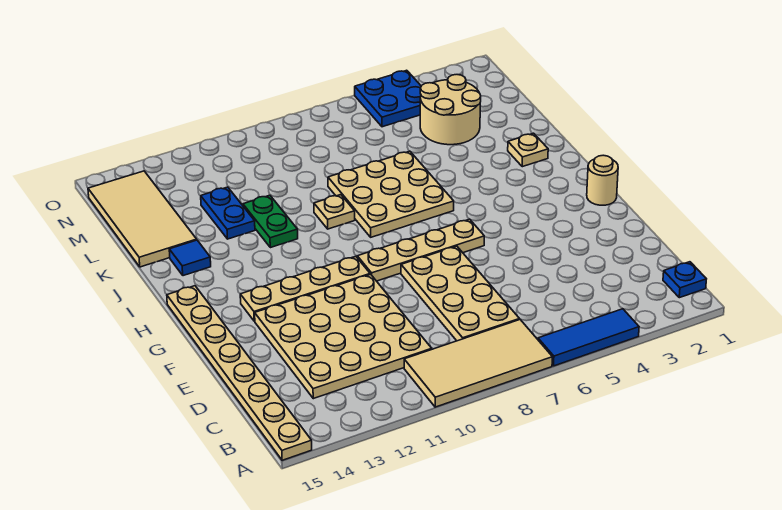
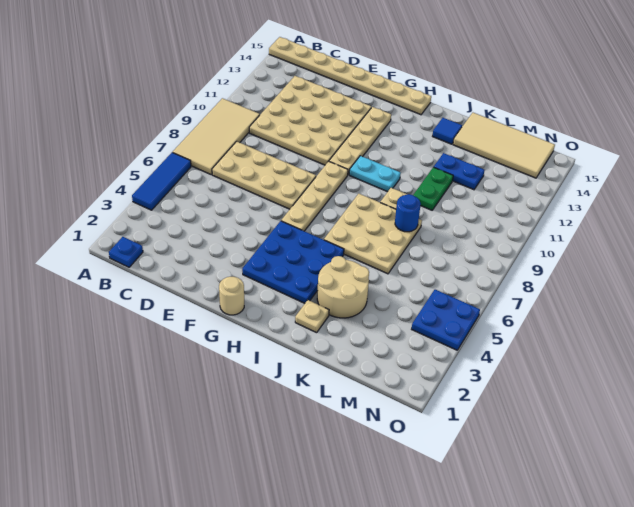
none -> blue 3x3 plate [242,221,344,303]
none -> cyan 1x2 plate [349,156,401,192]
green 1x2 plate [243,195,298,248] -> green 1x2 plate turned to [413,167,453,210]
none -> blue 1x1 round brick [395,194,421,232]
tan 2x2 round brick [420,75,481,145] -> tan 2x2 round brick moved to [317,256,369,318]

